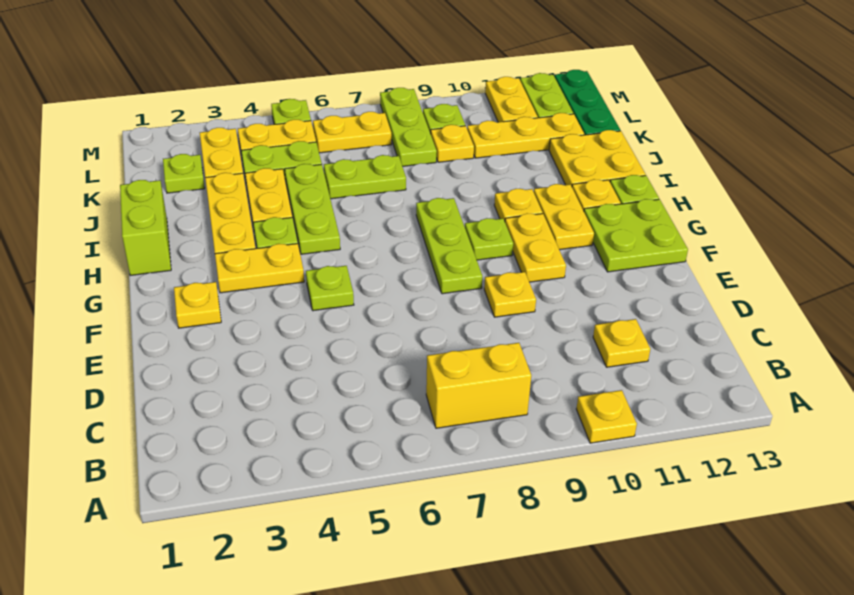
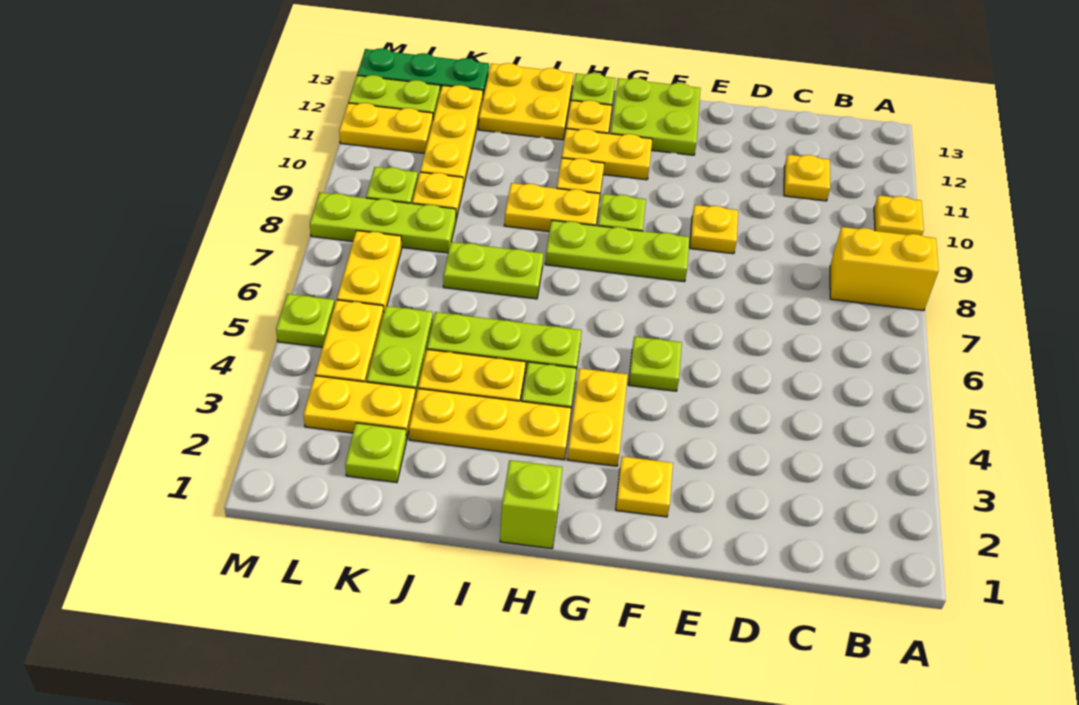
yellow 1x2 brick [426,343,531,428] -> yellow 1x2 brick turned to [830,227,939,311]
yellow 1x2 plate [505,213,566,282] -> yellow 1x2 plate moved to [504,183,600,231]
lime 1x2 brick [120,180,171,276] -> lime 1x1 brick [500,460,562,549]
lime 1x2 plate [324,155,406,199] -> lime 1x2 plate turned to [443,242,544,299]

